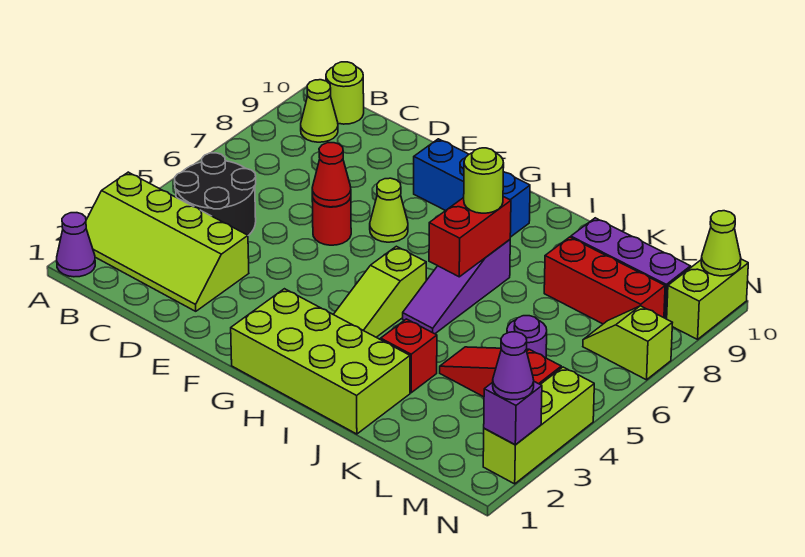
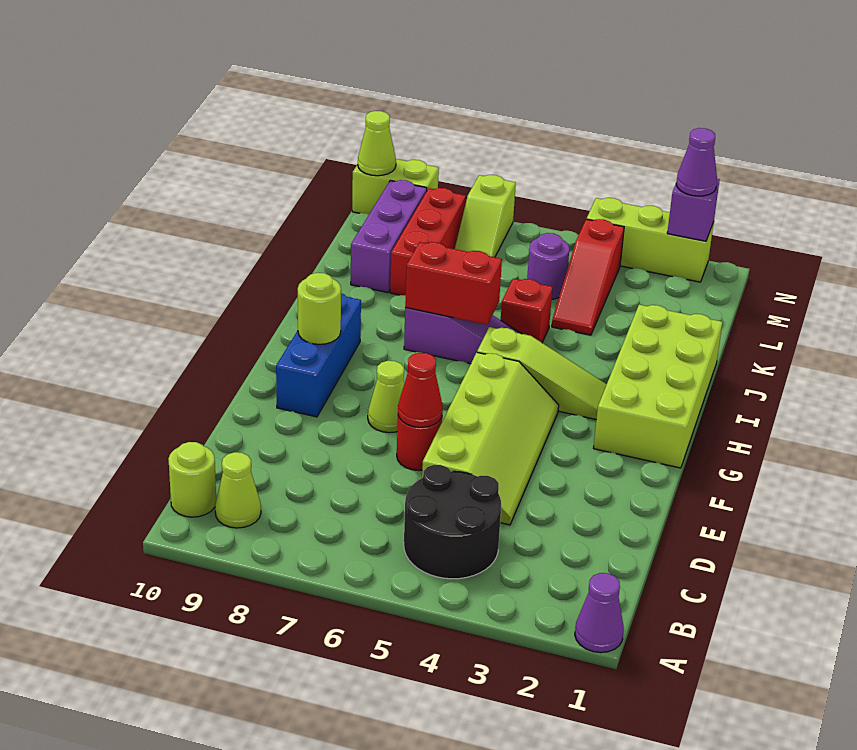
lime 2x4 slope [86,172,249,311] -> lime 2x4 slope moved to [422,353,559,525]
lime 1x1 round brick [464,148,504,213] -> lime 1x1 round brick moved to [298,273,341,344]
red 1x1 brick [381,319,437,393] -> red 1x1 brick moved to [501,279,552,343]

